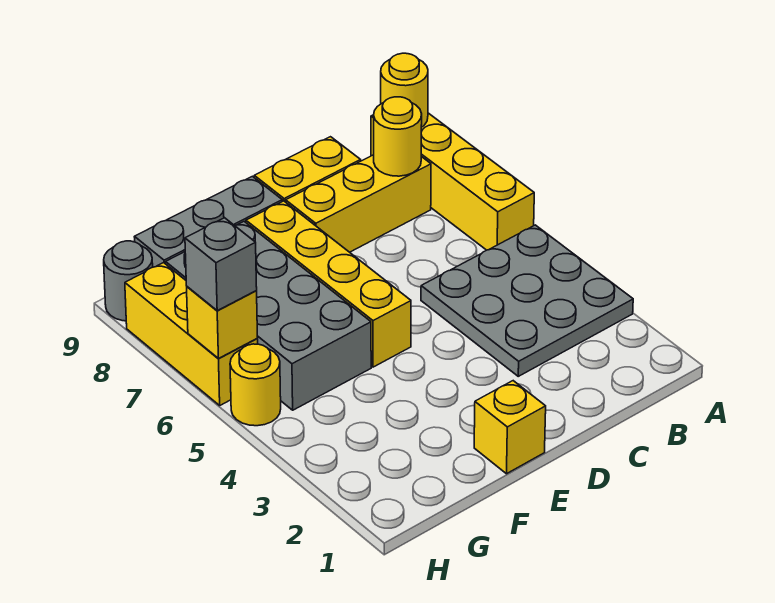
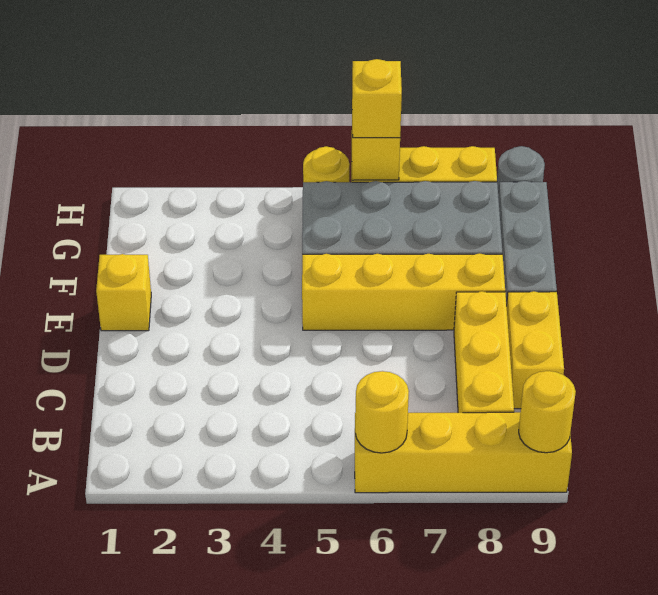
grey 3x3 plate [421,225,633,376] -> none
yellow 1x1 round brick [374,97,422,176] -> yellow 1x1 round brick moved to [355,371,409,453]
grey 1x1 brick [185,218,257,311] -> yellow 1x1 brick [352,59,402,138]

